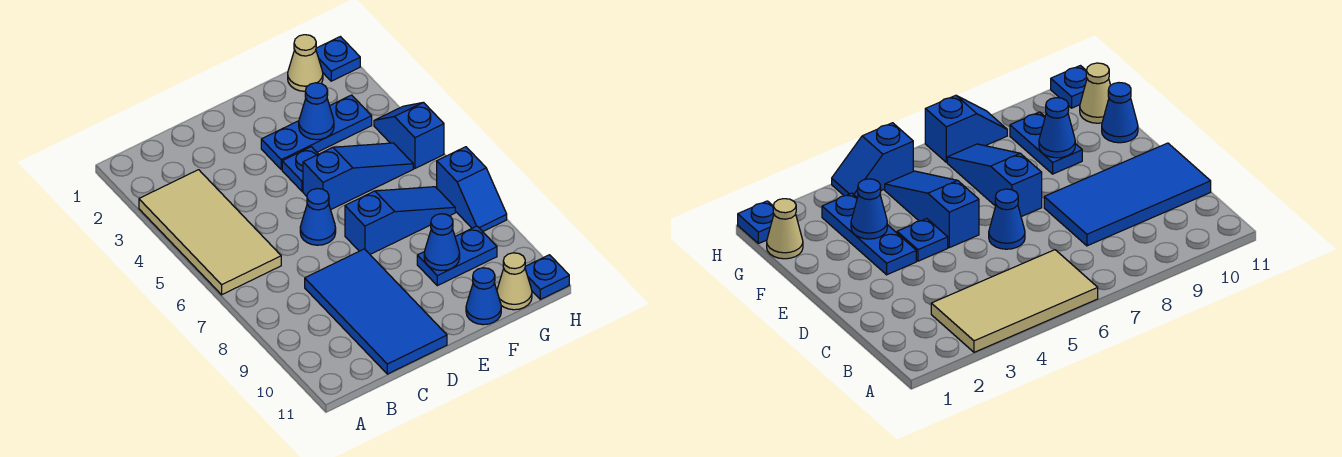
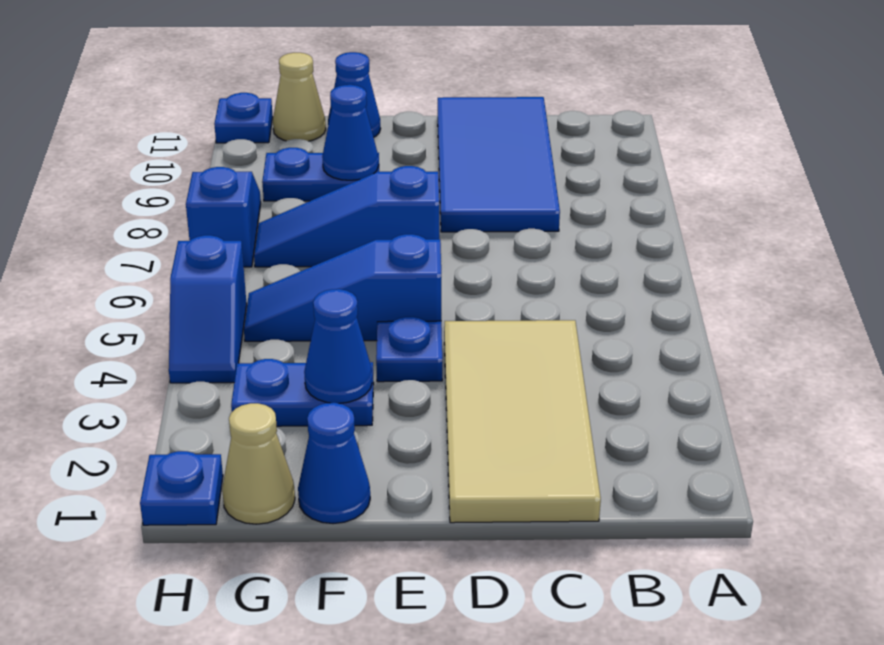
tan 2x4 tile [139,170,281,295] -> tan 2x4 tile moved to [444,320,601,523]
blue 1x1 cone [300,188,336,245] -> blue 1x1 cone moved to [298,403,370,524]
blue 1x3 plate [261,95,372,170] -> blue 1x2 plate [231,359,374,426]

